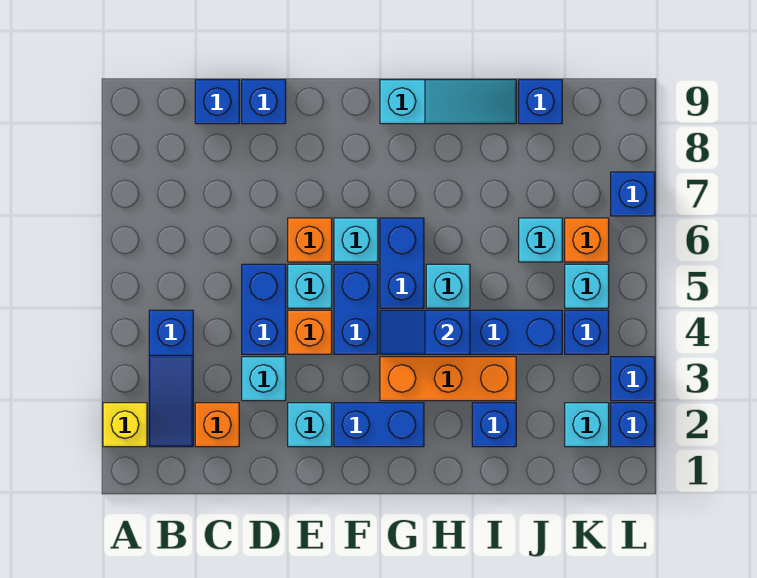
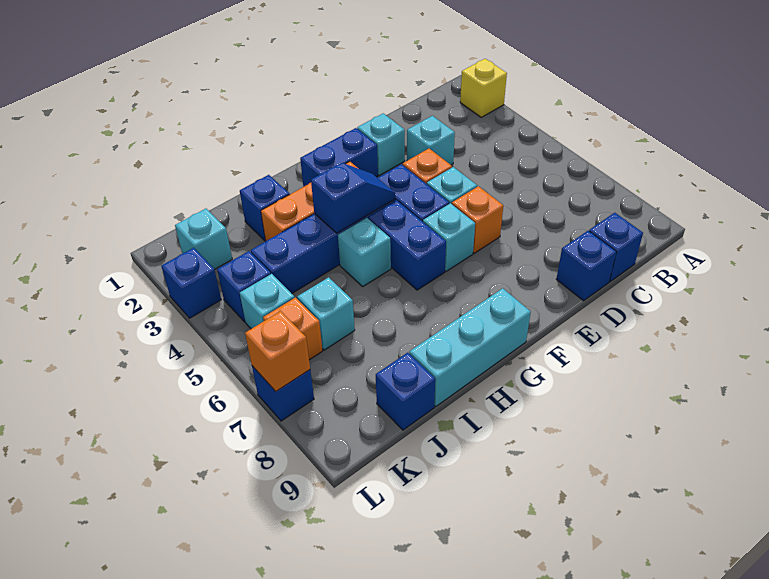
blue 1x3 slope [149,310,193,447] -> none
orange 1x1 brick [195,403,239,447] -> orange 1x1 brick moved to [245,311,310,391]
blue 1x2 brick [242,264,286,354] -> none
cyan 1x3 slope [380,80,516,124] -> cyan 1x3 brick [409,288,531,406]
blue 1x1 brick [611,403,655,447] -> none

